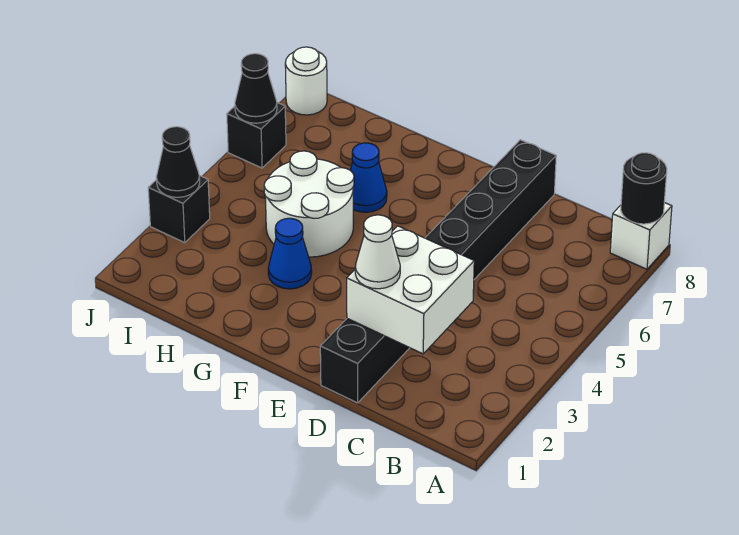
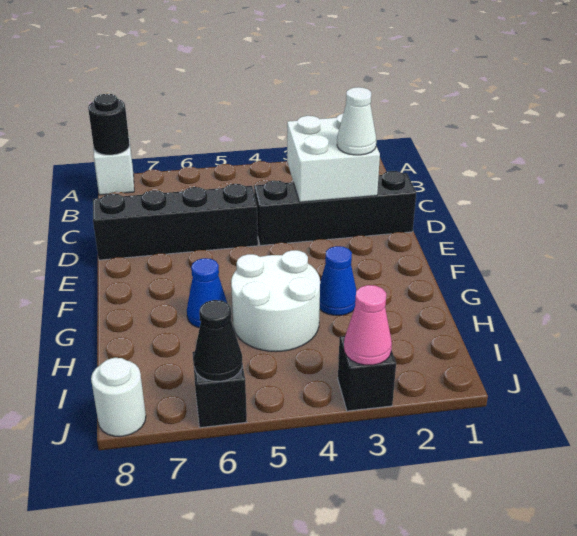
black 1x1 cone [156,127,200,197] -> pink 1x1 cone [344,285,392,365]

